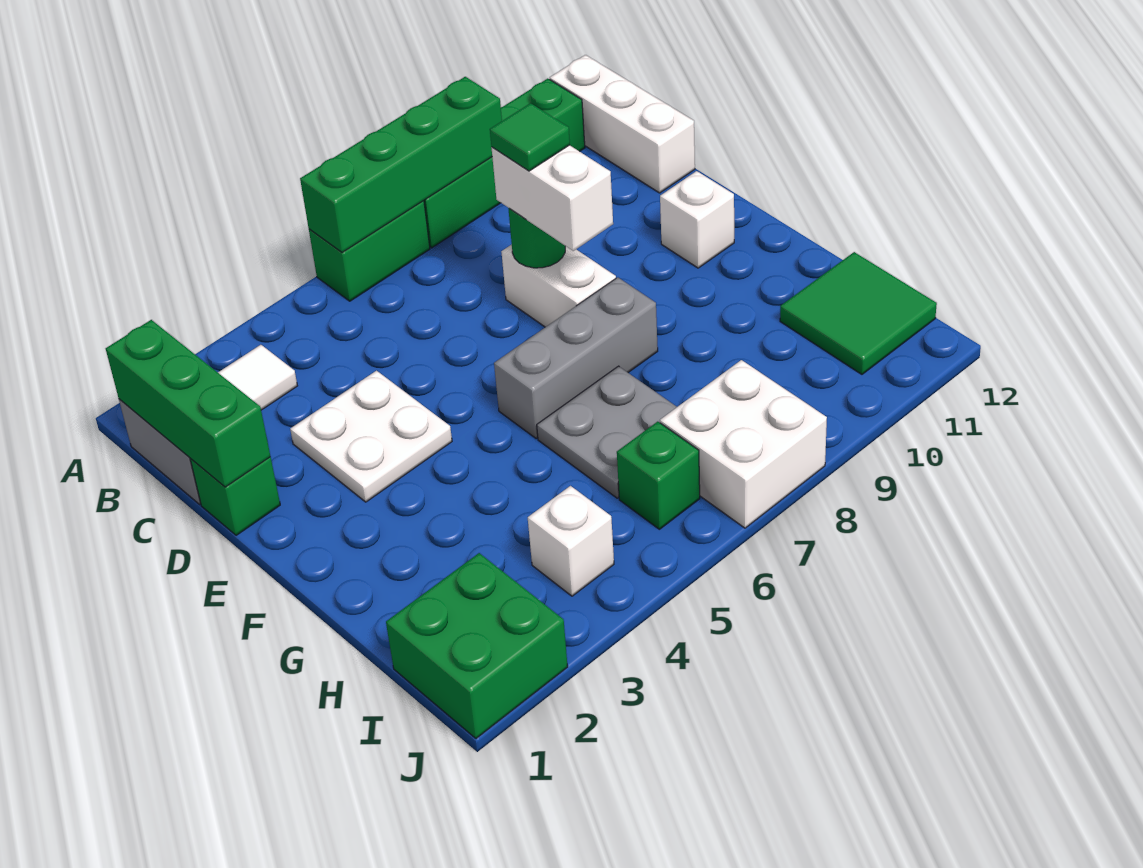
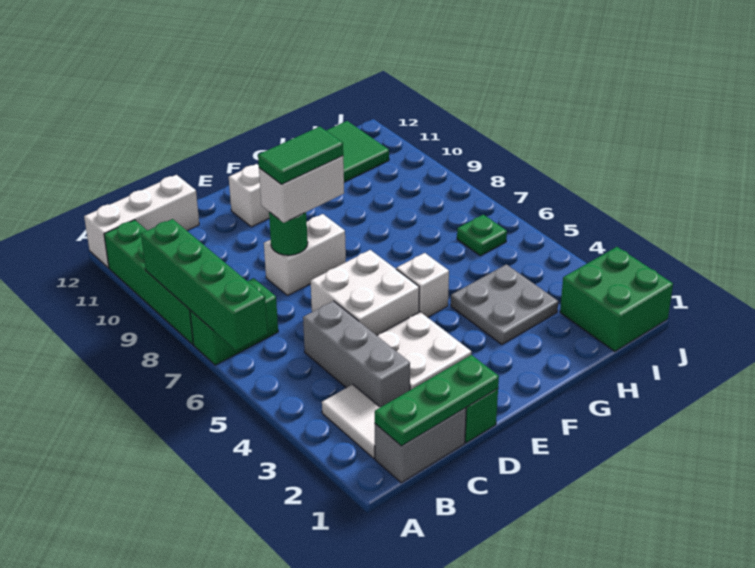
green 1x2 brick [309,201,430,301] -> green 1x2 brick turned to [190,278,278,365]
green 1x3 brick [106,320,270,487] -> green 1x3 plate [375,355,499,446]
green 1x1 tile [490,103,570,171] -> green 1x2 tile [258,127,343,184]
grey 1x3 brick [494,277,658,439] -> grey 1x3 brick moved to [303,301,410,407]
grey 2x2 plate [537,366,677,498] -> grey 2x2 plate moved to [451,264,558,345]
white 1x1 brick [528,486,614,596] -> white 1x1 brick moved to [396,253,449,317]
green 1x1 brick [617,422,700,529] -> green 1x1 plate [457,215,507,256]
white 2x2 brick [660,360,827,528] -> white 2x2 brick moved to [311,250,419,335]

